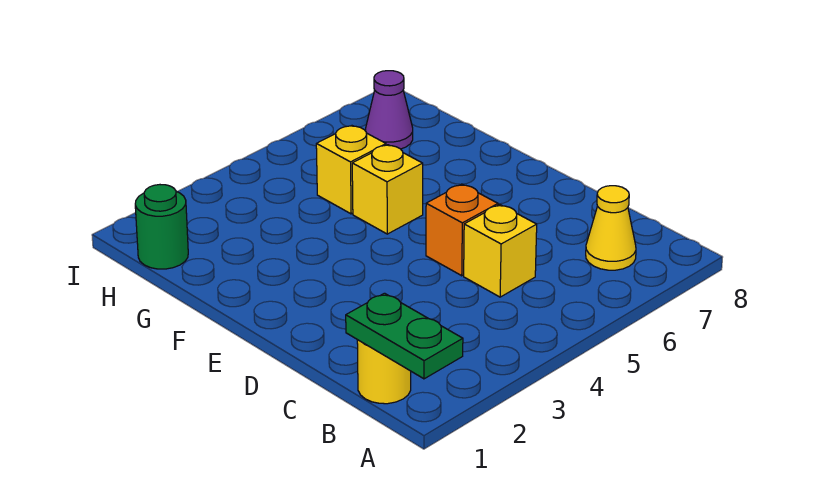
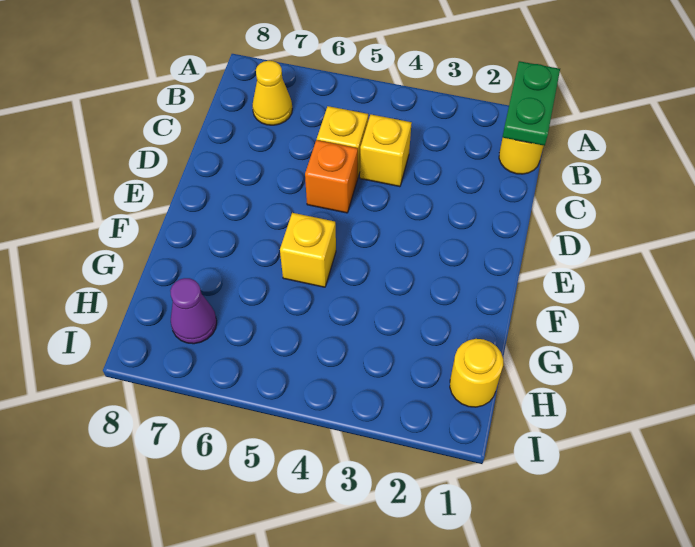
yellow 1x1 brick [316,126,386,214] -> yellow 1x1 brick moved to [360,115,412,187]
green 1x1 round brick [135,185,188,269] -> yellow 1x1 round brick [450,339,503,407]

